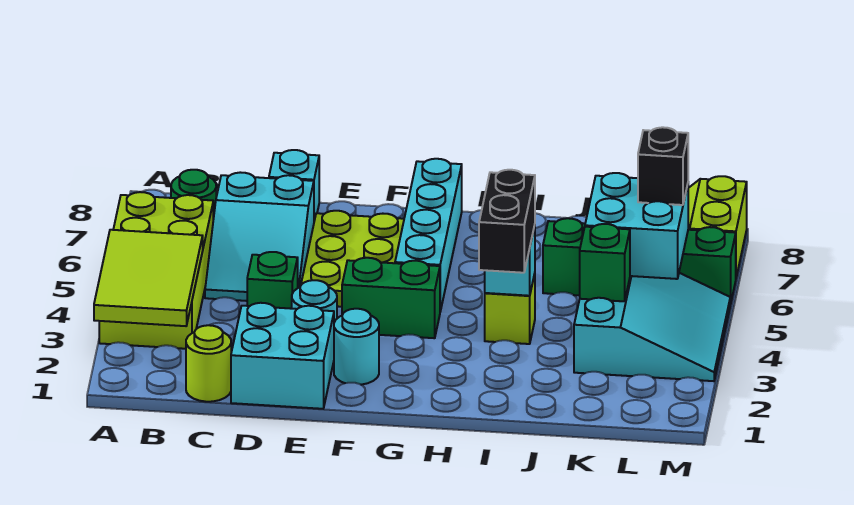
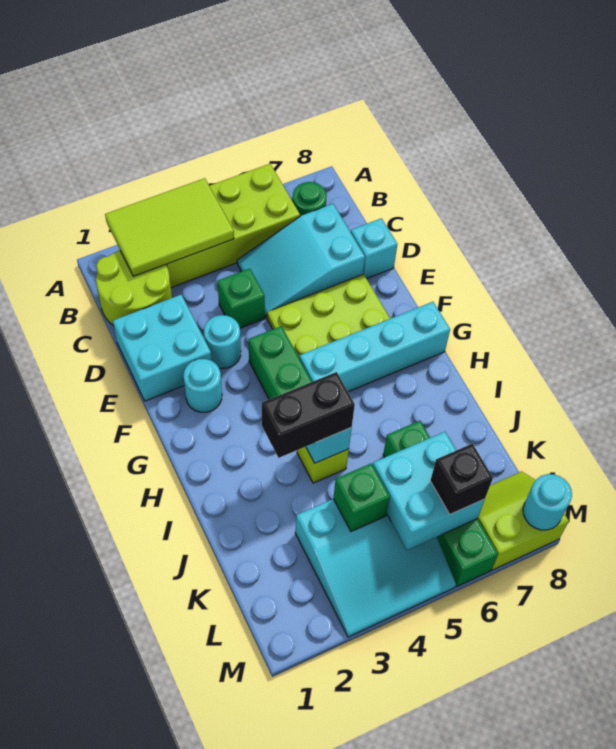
lime 1x1 round brick [186,325,231,402] -> lime 2x2 round brick [96,250,172,326]
none -> cyan 1x1 round brick [523,474,572,530]

